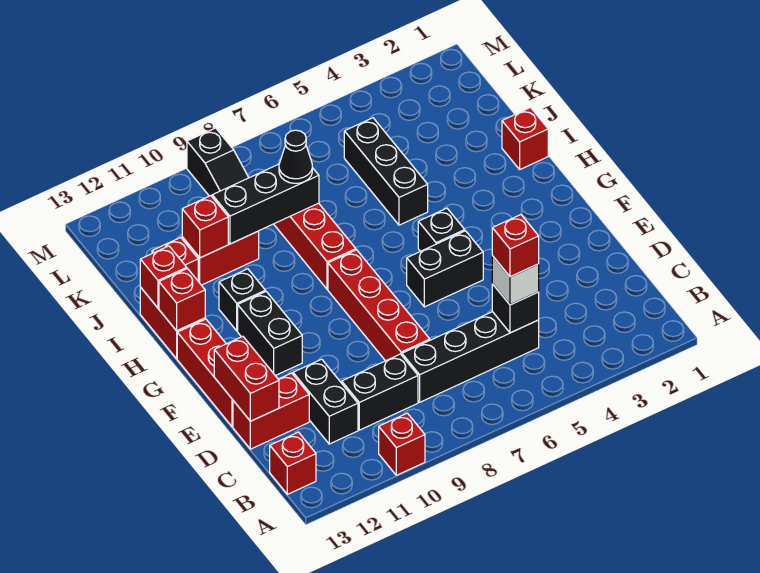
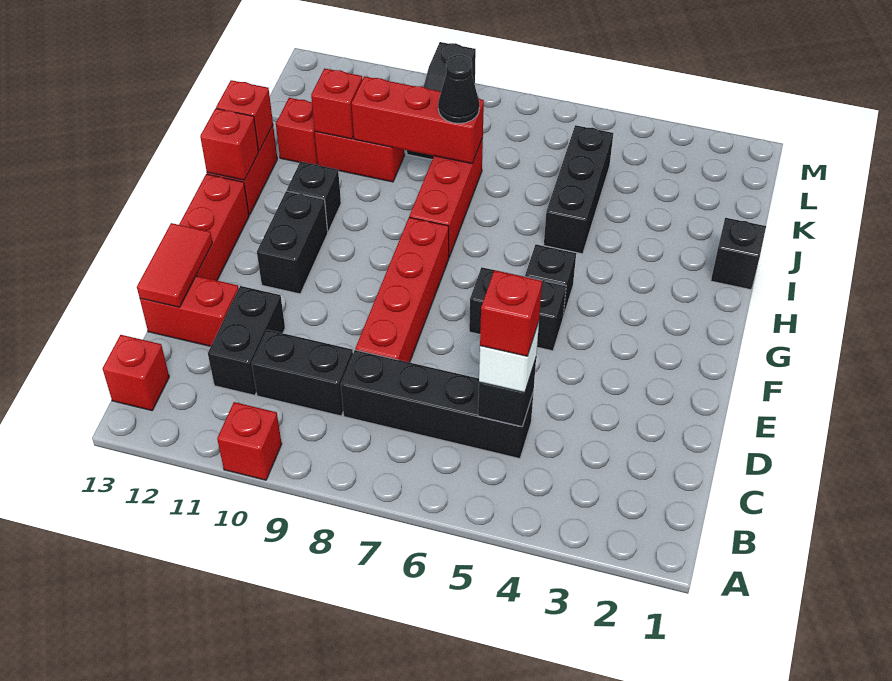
red 1x2 brick [214,336,279,421] -> red 1x2 tile [137,223,212,307]
red 1x1 brick [502,108,548,169] -> black 1x1 brick [711,218,766,290]
black 1x3 brick [212,164,319,244] -> red 1x3 brick [352,76,484,164]

